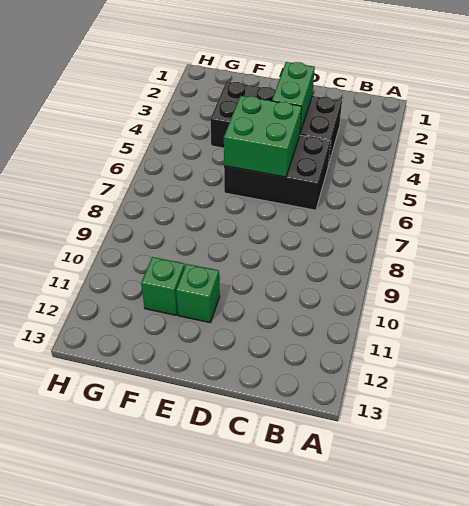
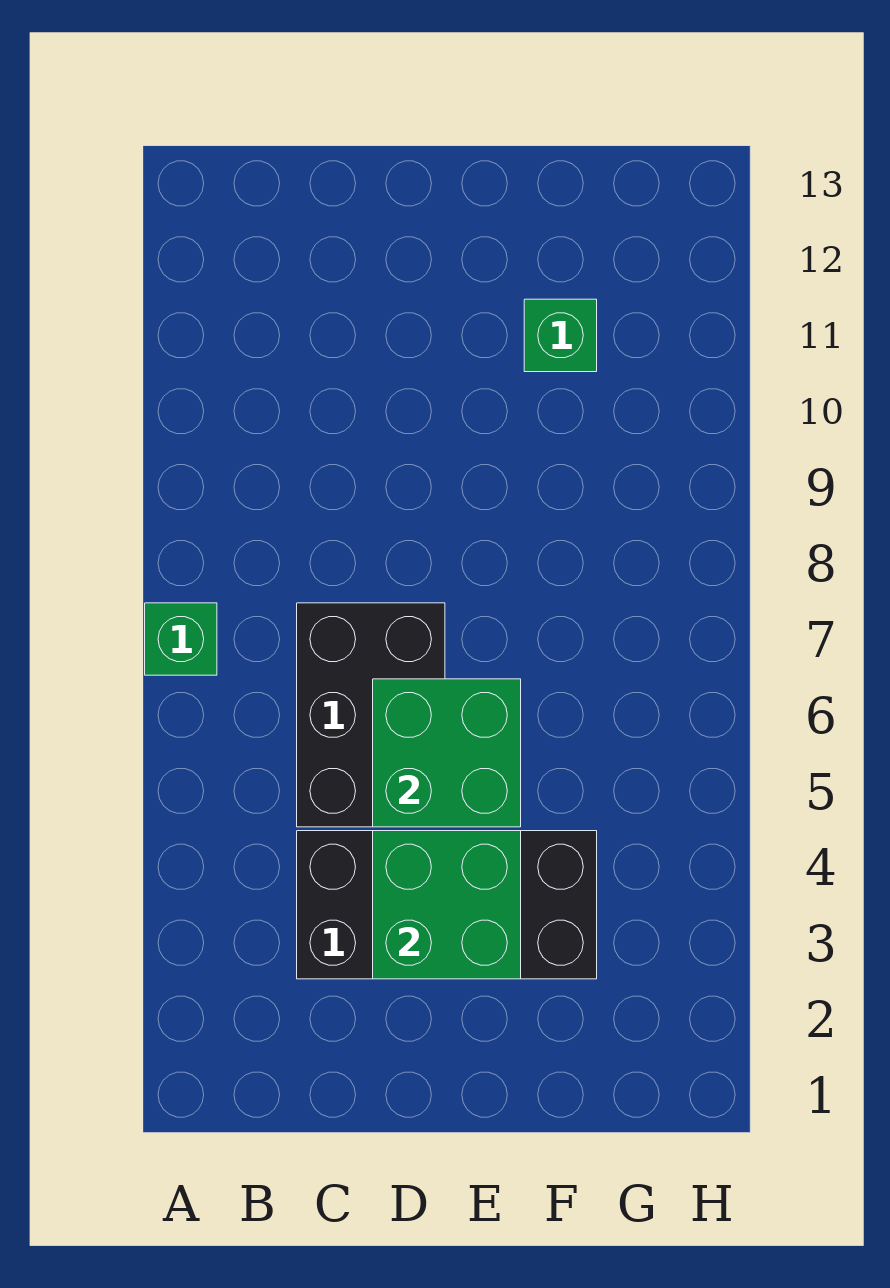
black 2x3 brick [224,135,331,210] -> black 2x3 brick turned to [297,603,445,827]
green 1x2 brick [272,62,315,133] -> green 2x2 brick [373,831,521,979]
green 1x1 brick [176,264,220,323] -> green 1x1 brick moved to [145,603,217,675]

